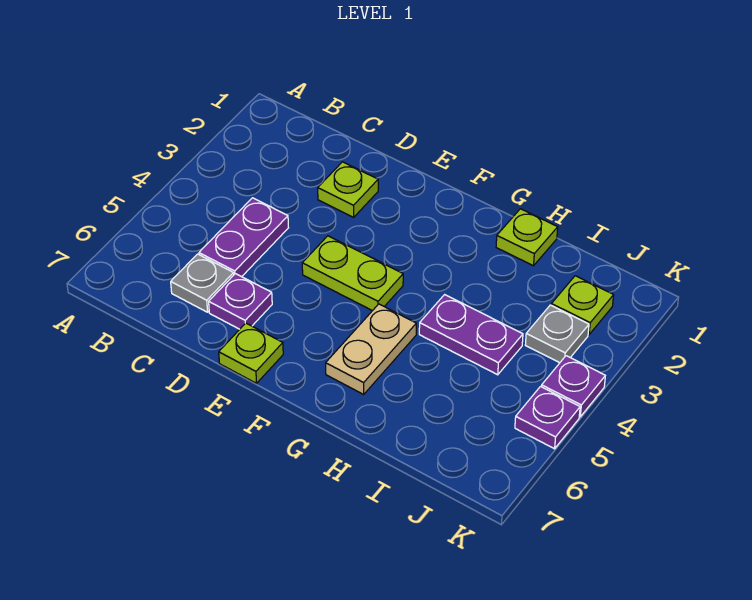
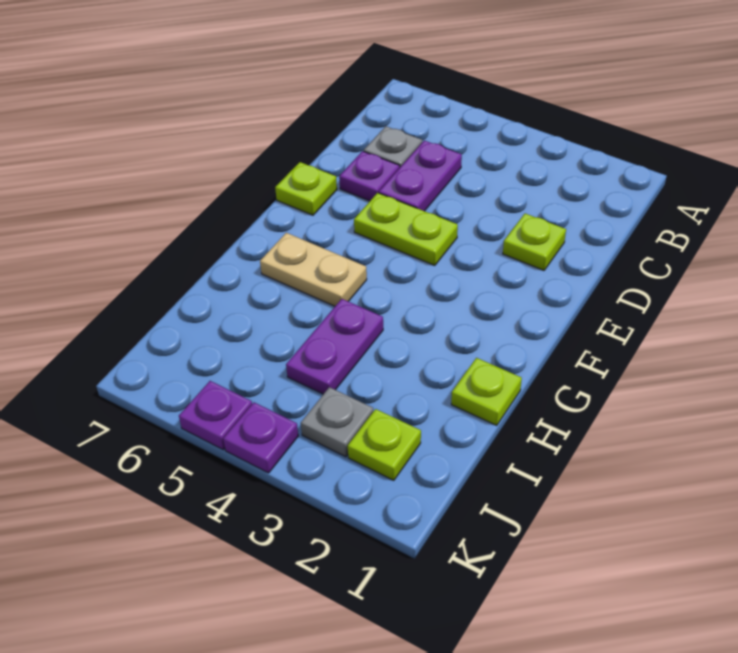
purple 1x2 plate [199,198,288,277] -> purple 1x2 plate turned to [379,140,462,211]
lime 1x2 plate [302,236,403,311] -> lime 1x2 plate turned to [354,193,458,266]

